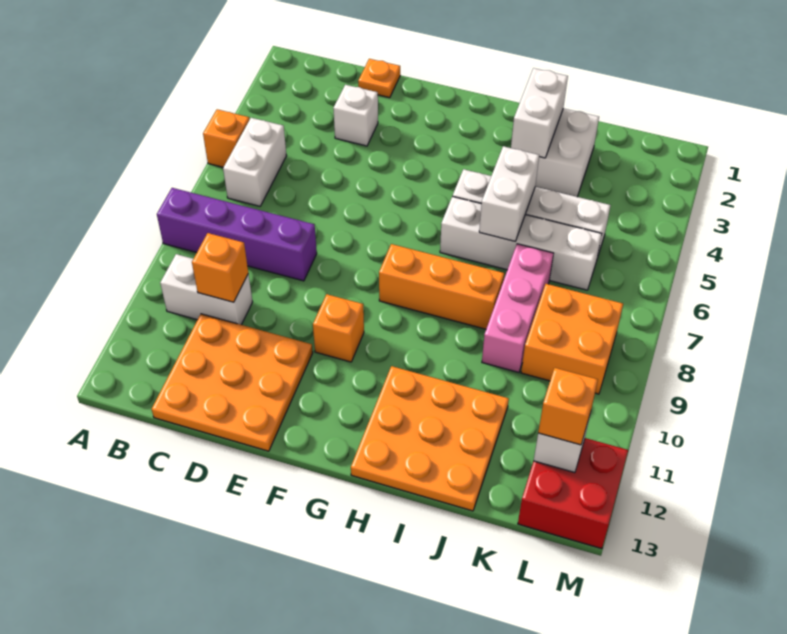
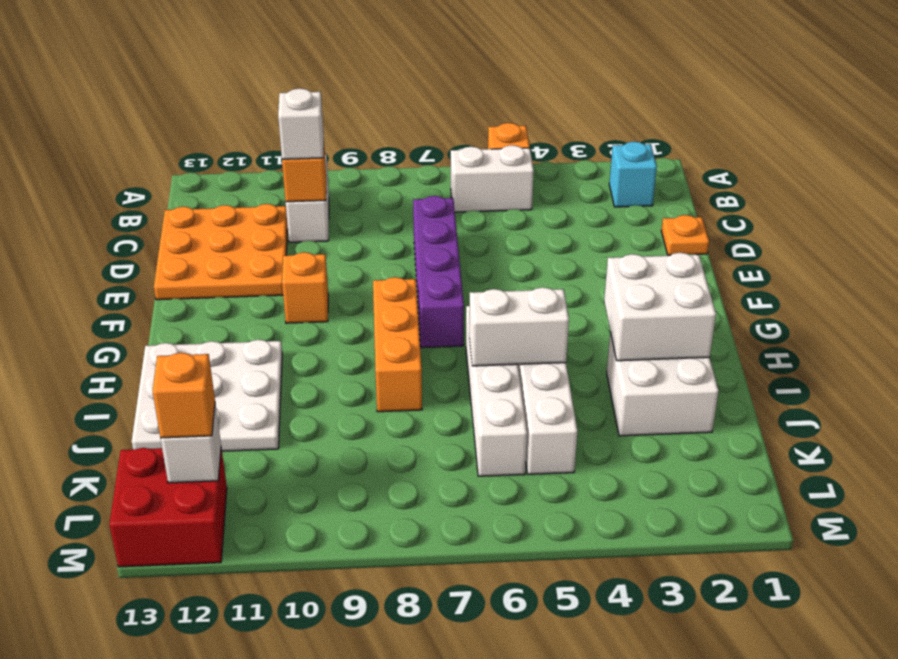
purple 1x4 brick [157,188,317,281] -> purple 1x4 brick moved to [413,196,464,348]
none -> cyan 1x1 brick [609,142,657,207]
white 1x1 brick [333,85,378,146] -> white 1x1 brick moved to [278,88,324,159]
orange 3x3 plate [351,366,509,511] -> white 3x3 plate [132,340,282,451]
white 1x2 brick [511,68,568,158] -> white 2x2 brick [604,253,716,361]
pink 1x3 brick [482,244,554,372] -> none
orange 2x2 brick [521,284,623,394] -> none

